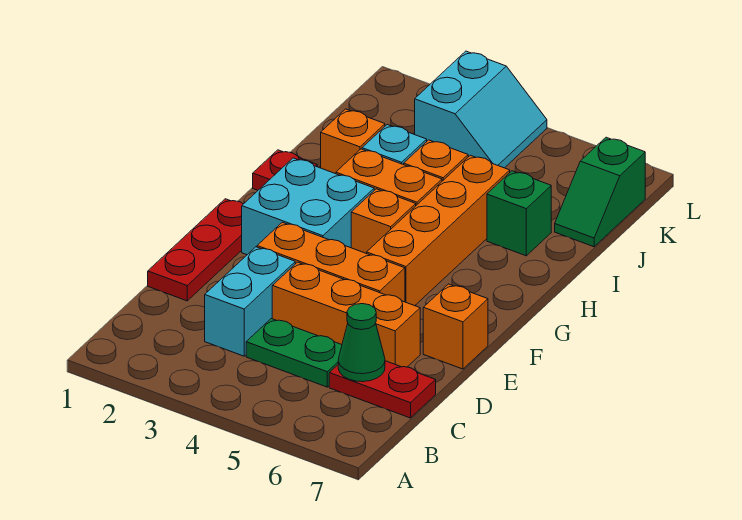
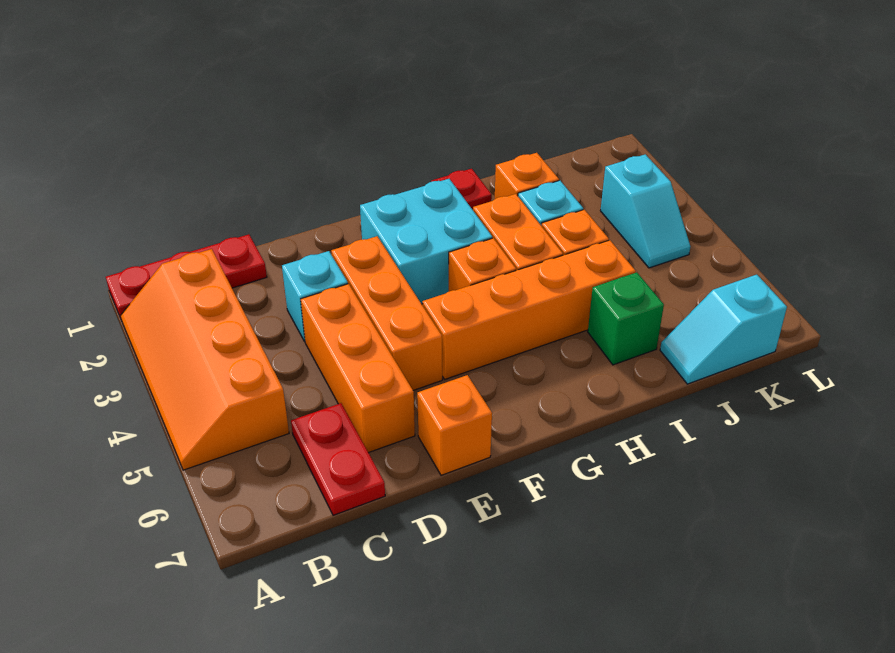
none -> orange 2x4 slope [121,249,289,470]
cyan 1x2 brick [205,247,295,356] -> cyan 1x1 brick [282,251,348,342]
green 1x2 plate [246,319,342,387] -> none
green 1x1 cone [338,304,385,382] -> none
red 1x3 plate [148,199,243,301] -> red 1x3 plate moved to [106,234,267,320]
green 1x2 slope [555,137,645,247] -> cyan 1x2 slope [660,275,787,384]
cyan 2x2 slope [415,51,547,168] -> cyan 1x2 slope [600,154,690,268]

